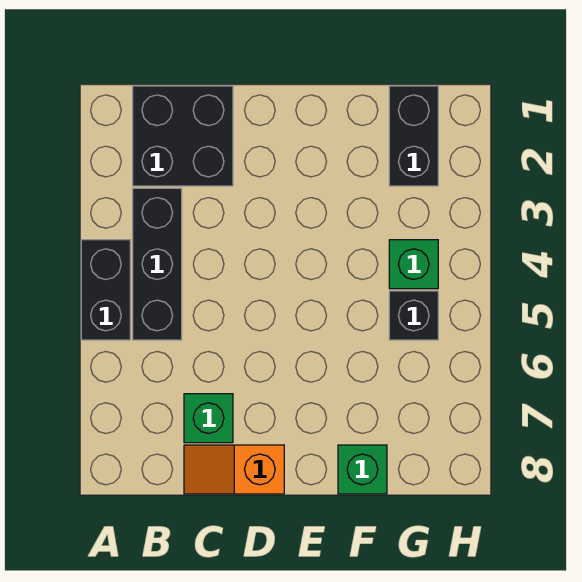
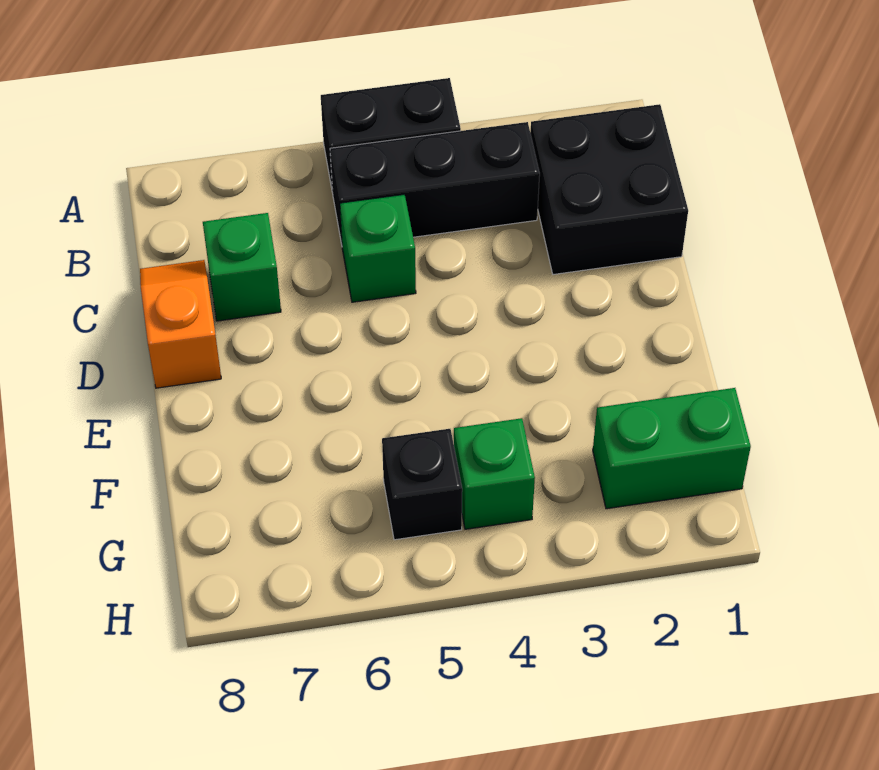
green 1x1 brick [338,445,387,494] -> green 1x1 brick moved to [340,194,416,302]
black 1x2 brick [389,86,438,186] -> green 1x2 brick [593,388,751,509]

